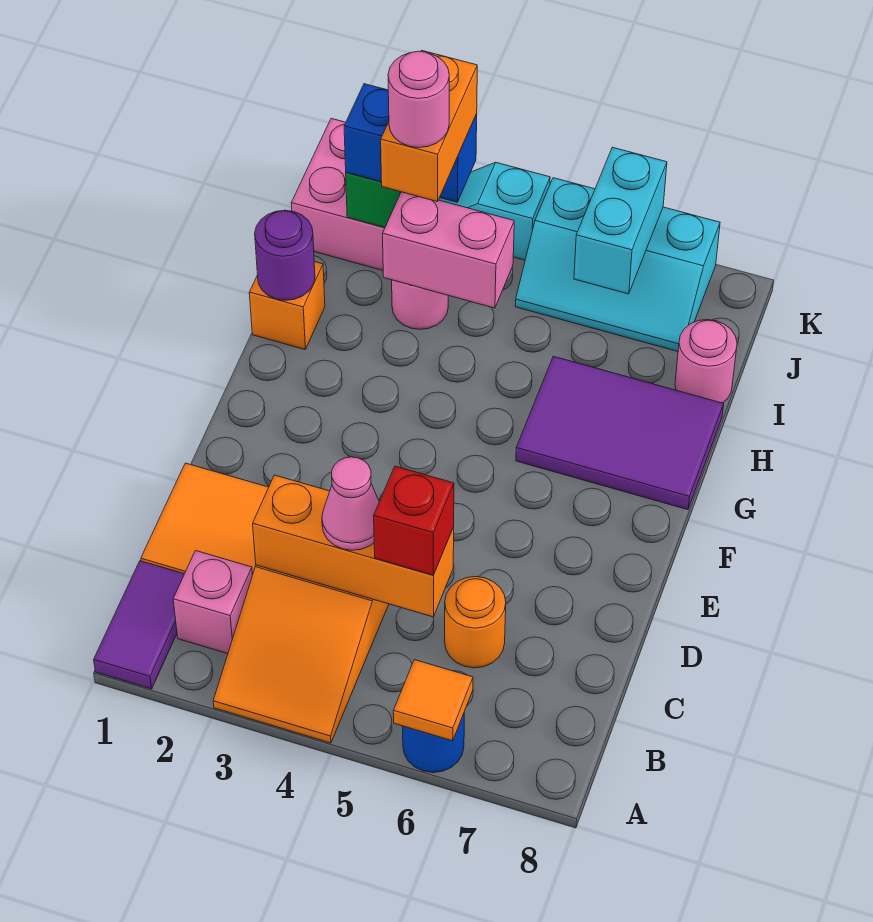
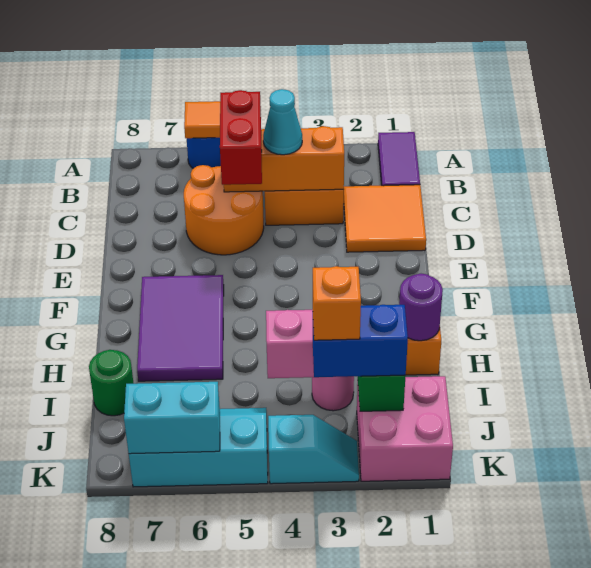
pink 1x1 brick [173,551,253,654] -> none
pink 1x1 cone [322,457,379,550] -> cyan 1x1 cone [263,89,302,155]
red 1x1 brick [374,466,454,575] -> red 1x2 brick [220,90,262,185]
orange 1x1 round brick [445,577,506,668] -> orange 2x2 round brick [184,165,264,255]
purple 2x3 tile [516,356,724,510] -> purple 2x3 tile turned to [137,275,224,381]
orange 1x2 brick [381,50,477,202] -> orange 1x1 brick [313,266,361,340]
pink 1x1 round brick [388,51,449,148] -> none
pink 1x1 round brick [675,320,737,403] -> green 1x1 round brick [89,350,134,416]
cyan 1x2 brick [574,147,667,294] -> cyan 1x2 brick turned to [124,382,220,454]

